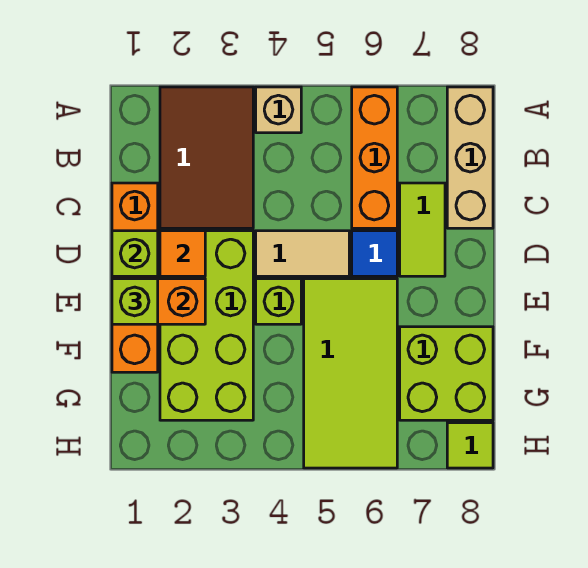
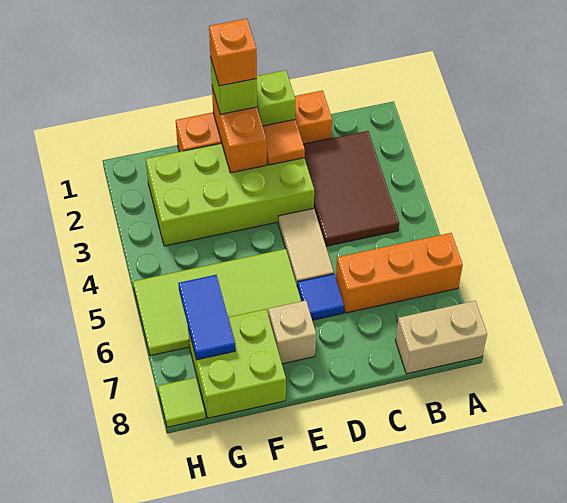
brown 2x3 tile [160,87,253,228] -> brown 2x3 tile turned to [303,131,399,246]
tan 1x1 brick [256,87,301,133] -> tan 1x1 brick moved to [268,300,316,364]
tan 1x3 brick [447,87,493,228] -> tan 1x2 brick [395,301,487,374]
lime 1x2 tile [400,183,445,276] -> none
none -> orange 1x1 brick [209,19,257,86]
lime 1x1 brick [256,279,301,324] -> none
none -> blue 1x2 tile [178,275,235,360]

